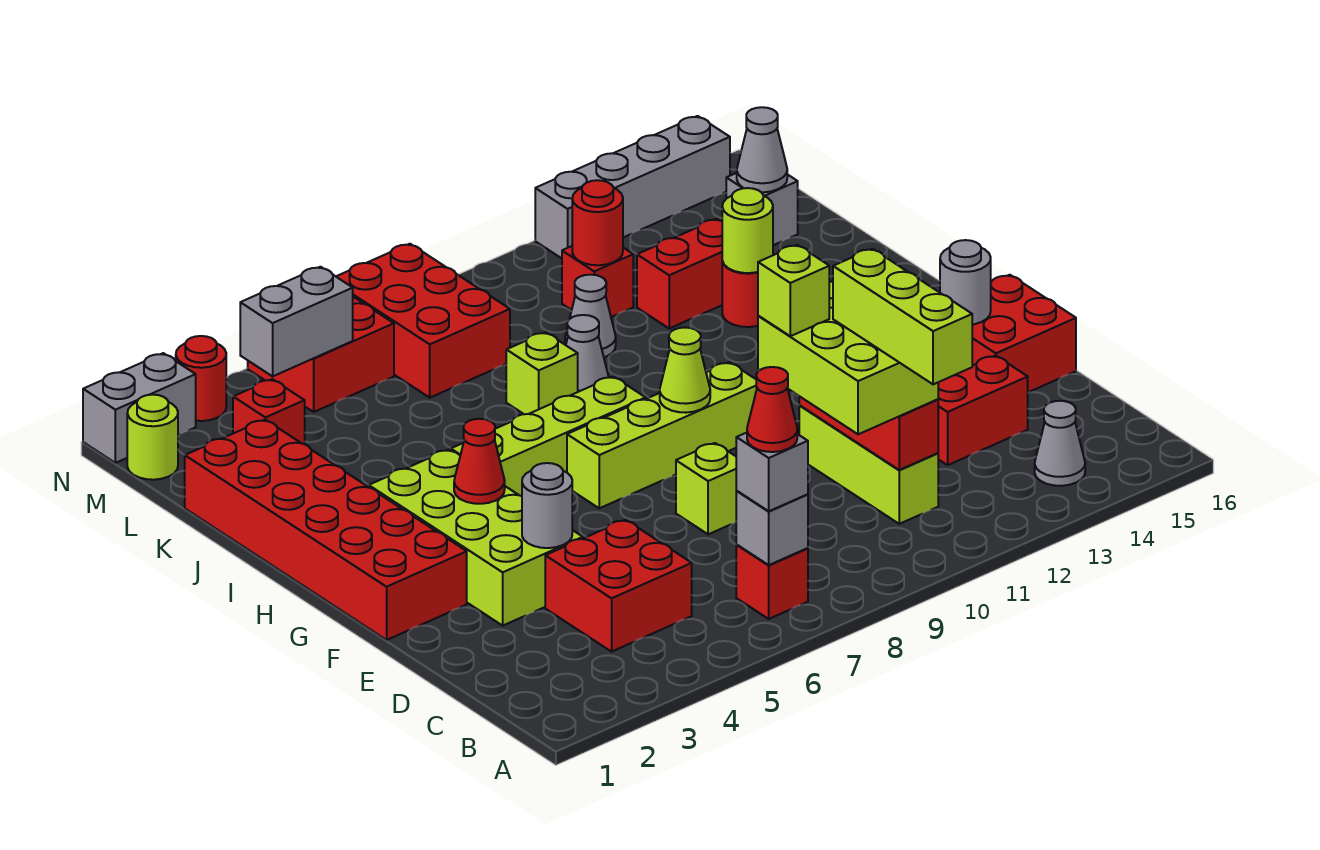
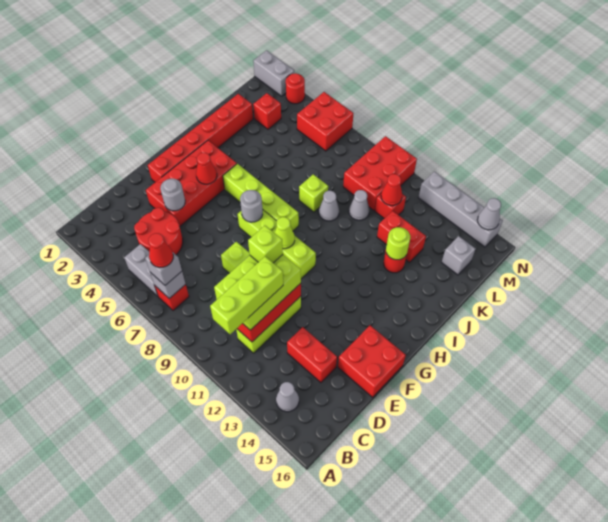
red 2x2 brick [545,520,692,652] -> red 2x2 round brick [134,208,183,255]
lime 2x4 brick [369,450,583,625] -> red 2x4 brick [146,140,237,226]
red 2x6 brick [185,420,467,640] -> red 1x6 brick [148,94,253,182]
grey 1x1 round brick [940,240,991,325] -> grey 1x1 round brick moved to [240,190,263,222]
red 2x3 brick [336,244,510,398] -> red 2x3 brick moved to [343,136,417,210]
red 1x1 round brick [572,180,623,265] -> red 1x1 cone [381,174,402,206]
grey 1x1 cone [737,107,787,192] -> grey 1x1 cone moved to [477,198,501,230]
lime 1x1 round brick [127,395,178,480] -> none
grey 1x2 brick [240,267,353,376] -> grey 1x2 brick moved to [124,244,158,296]

